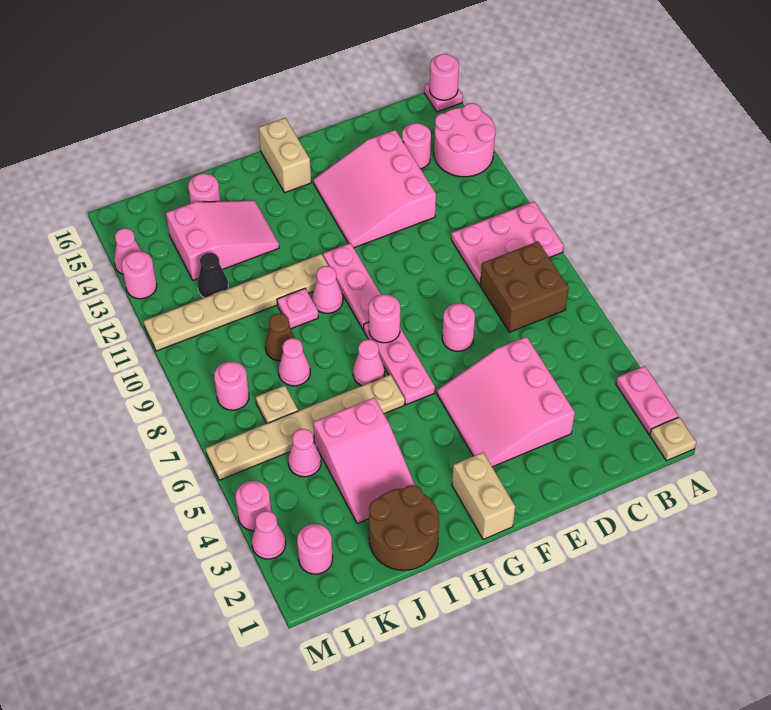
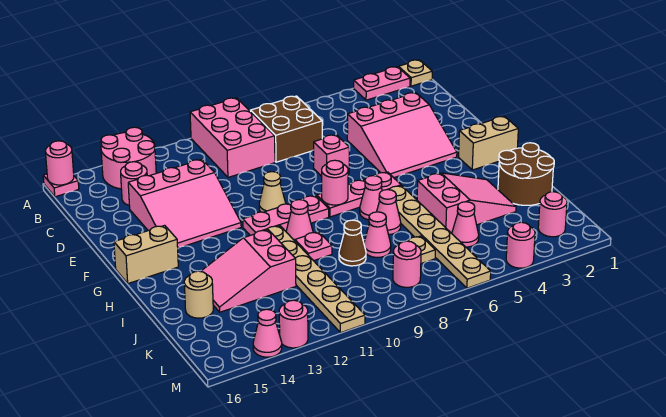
pink 2x3 plate [451,202,564,285] -> pink 2x3 brick [190,98,275,177]
pink 1x1 round brick [442,303,475,351] -> pink 1x1 brick [314,135,349,176]
none -> tan 1x1 cone [259,172,286,212]
pink 2x3 slope [166,201,279,280] -> pink 2x3 slope turned to [201,230,296,312]
pink 1x1 round brick [188,173,220,203] -> tan 1x1 round brick [184,271,213,318]
black 1x1 cone [197,253,228,298] -> none
pink 1x1 cone [252,511,286,559] -> pink 1x1 cone moved to [377,190,401,235]

